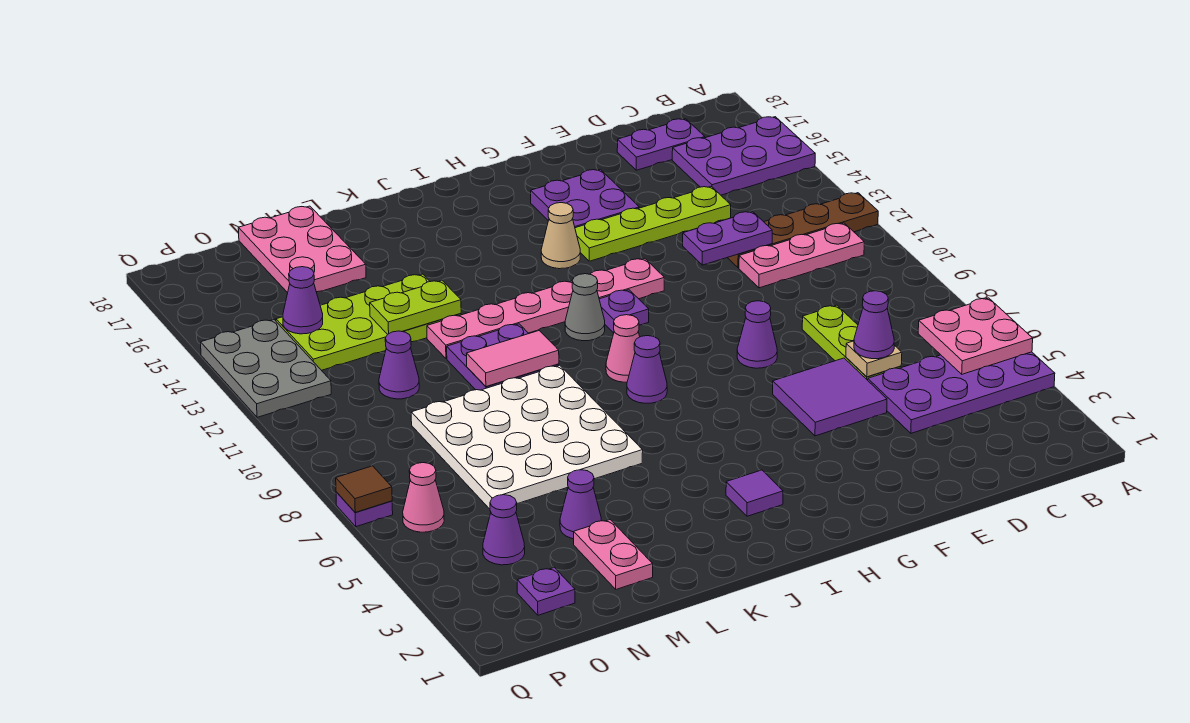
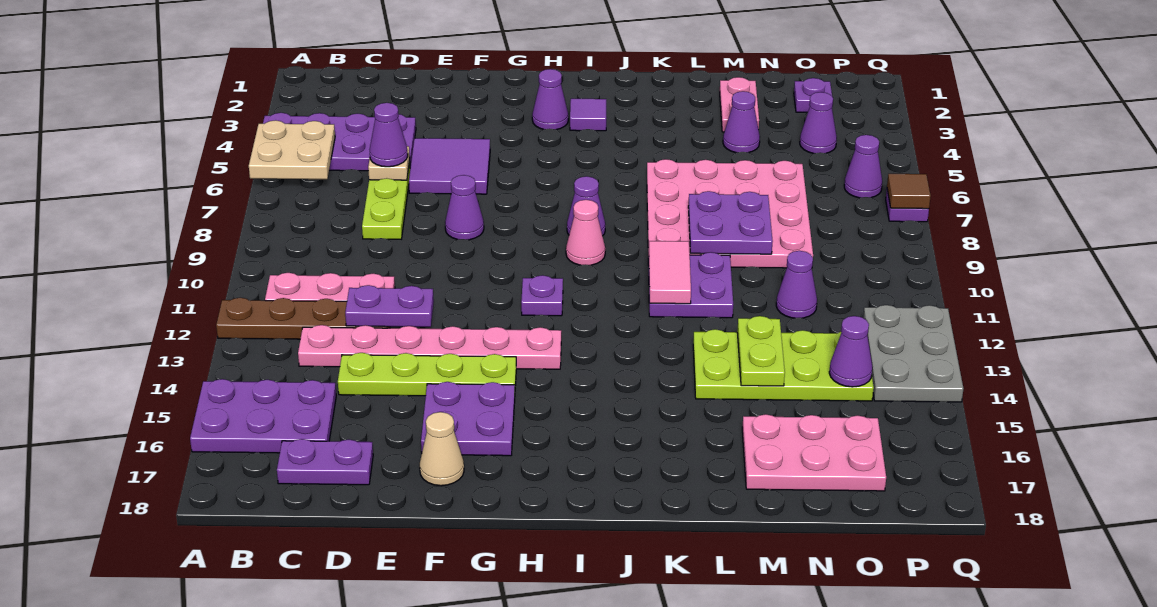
pink 2x2 plate [918,298,1033,374] -> tan 2x2 plate [249,120,335,179]
pink 1x6 plate [427,258,664,359] -> pink 1x6 plate moved to [298,325,561,369]
none -> purple 1x1 cone [532,69,568,130]
tan 1x1 cone [541,203,580,269] -> tan 1x1 cone moved to [420,412,464,486]
grey 1x1 cone [565,274,605,341] -> none
white 4x4 plate [411,365,643,509] -> pink 4x4 plate [647,159,813,268]
pink 1x2 tile [466,331,559,387] -> pink 1x2 tile turned to [649,241,691,304]
none -> purple 2x2 plate [688,191,773,254]
lime 1x2 plate [370,280,461,334] -> lime 1x2 plate turned to [737,316,785,386]
pink 2x3 plate [238,206,366,293] -> pink 2x3 plate turned to [742,414,886,491]
pink 1x1 cone [403,463,444,532] -> purple 1x1 cone [844,135,882,198]

